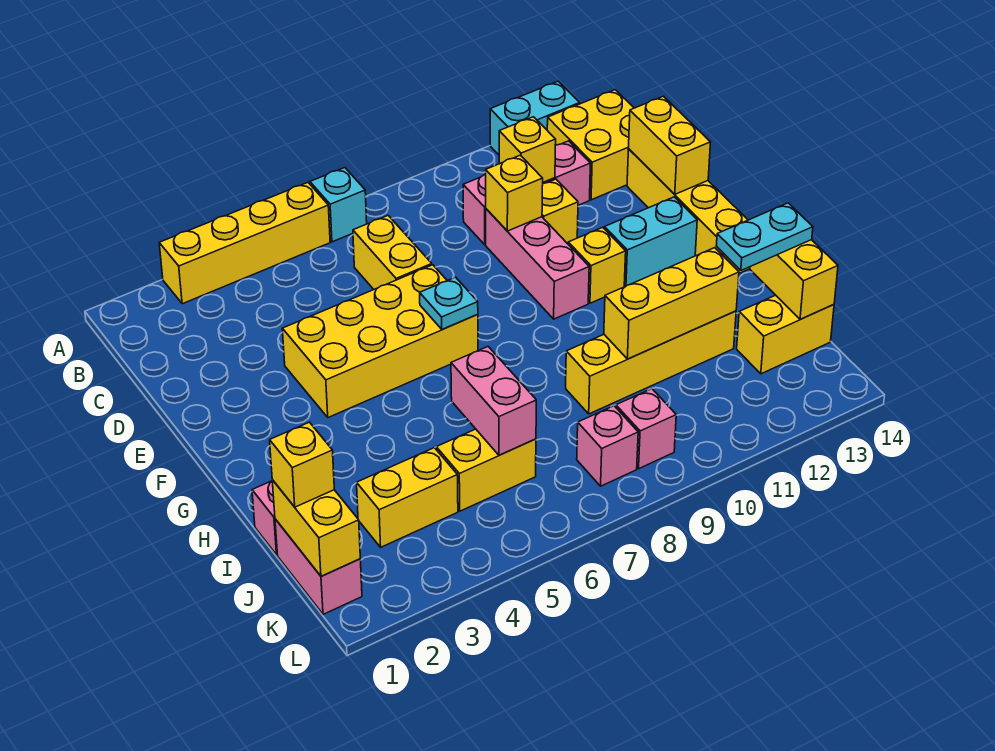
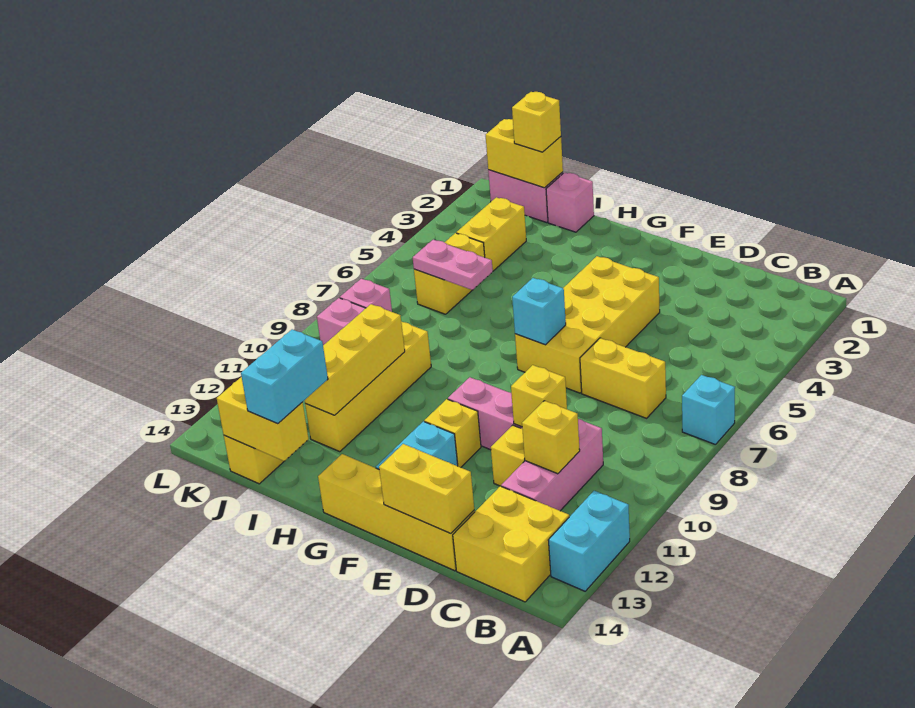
yellow 1x4 brick [159,183,330,304] -> none
cyan 1x1 plate [420,277,478,330] -> cyan 1x1 brick [512,278,566,345]
pink 1x2 brick [451,347,536,455] -> pink 1x2 plate [413,240,493,290]
cyan 1x2 plate [716,203,813,270] -> cyan 1x2 brick [241,329,328,424]

